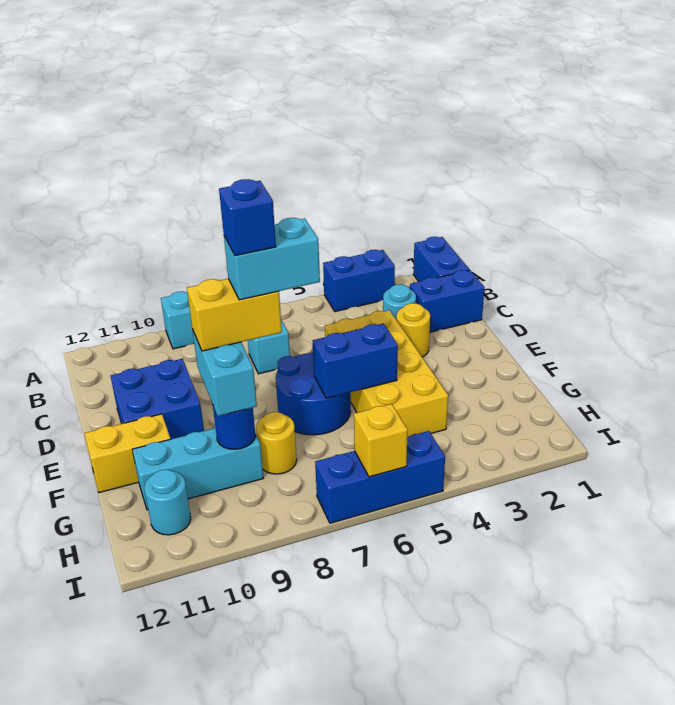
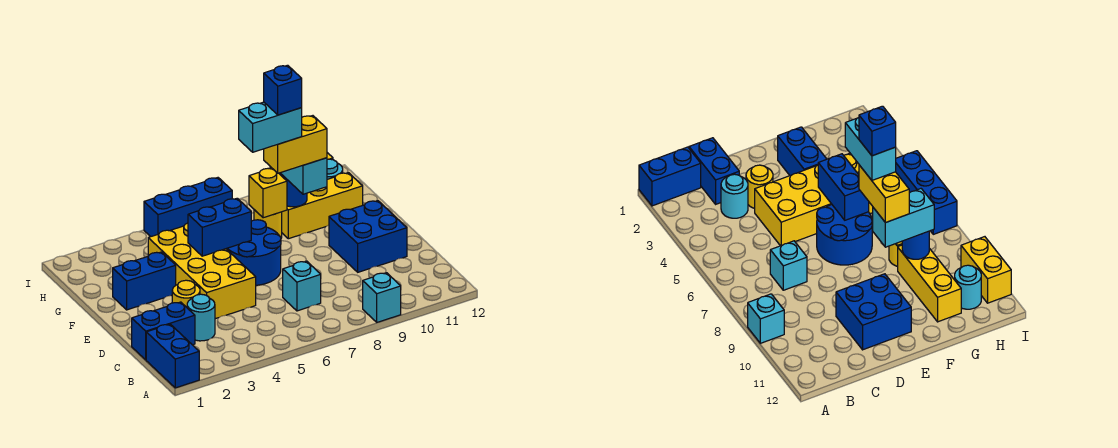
blue 1x2 brick [323,250,395,312] -> blue 1x2 brick moved to [113,252,176,310]
yellow 1x2 brick [84,414,170,493] -> yellow 1x2 brick moved to [961,237,1011,303]
cyan 1x3 brick [132,428,263,510] -> yellow 1x3 brick [282,173,363,239]
yellow 1x1 brick [354,404,408,477] -> yellow 1x1 brick moved to [249,168,287,218]

